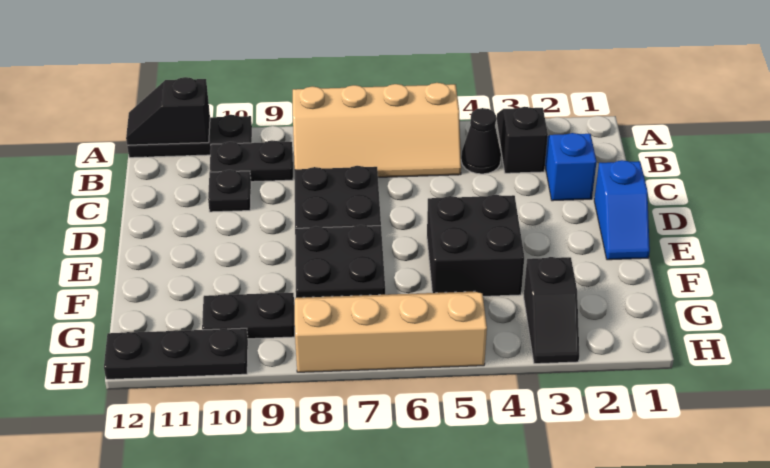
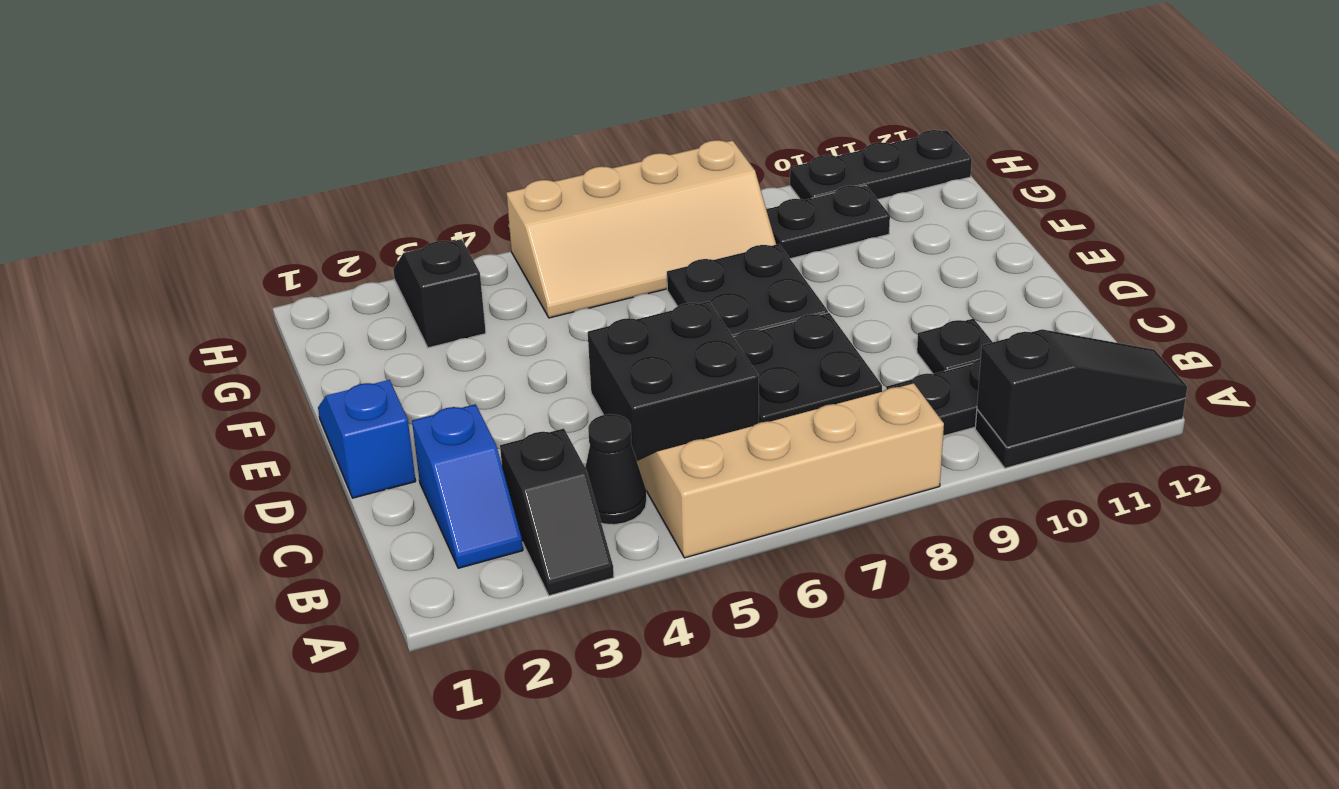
black 1x2 slope [126,77,210,145] -> black 1x3 slope [977,329,1187,447]
black 2x2 brick [427,195,524,296] -> black 2x2 brick moved to [588,301,759,461]

